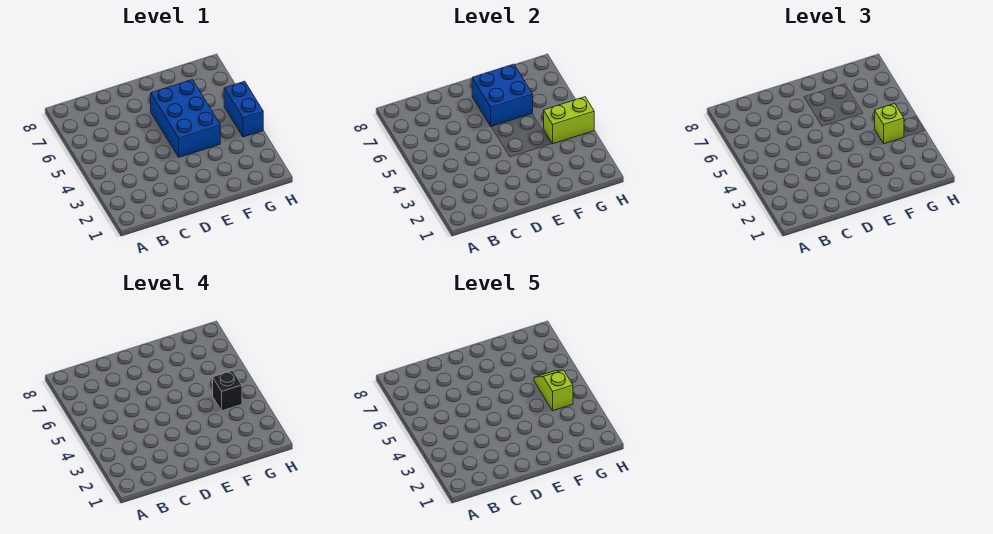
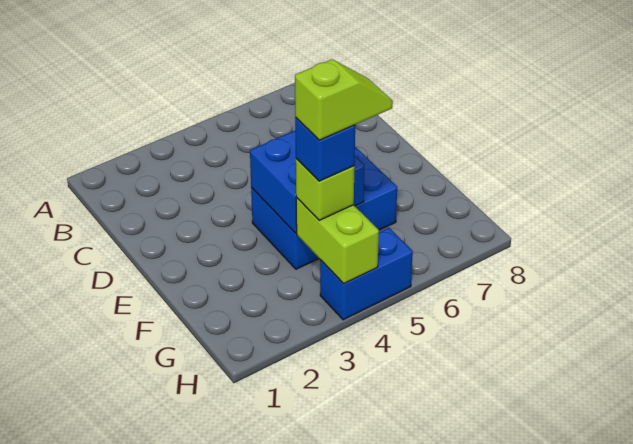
blue 2x2 brick [472,64,533,126] -> blue 2x2 brick moved to [250,131,364,233]
black 1x1 brick [213,371,242,411] -> blue 1x1 brick [295,118,355,181]

